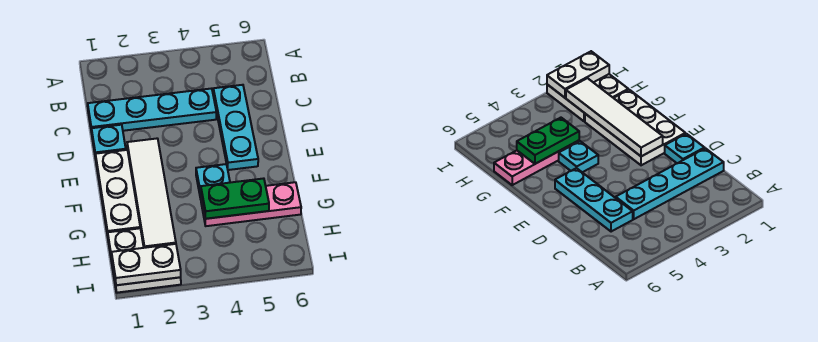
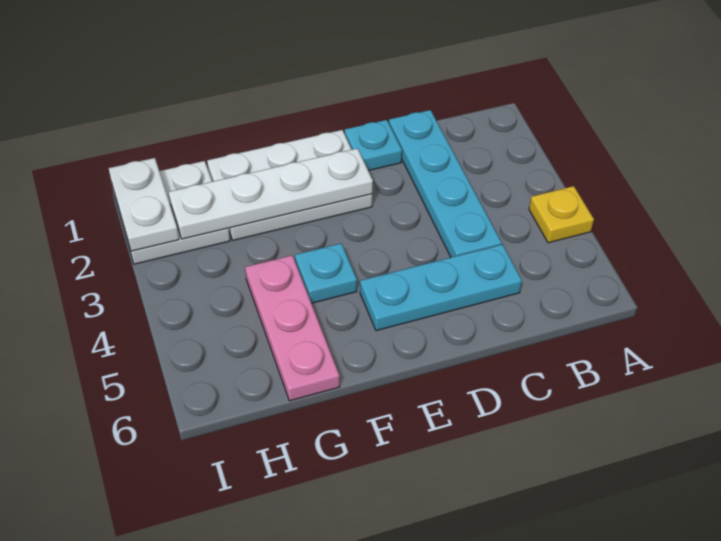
none -> yellow 1x1 plate [529,186,594,243]
white 1x4 tile [127,139,176,248] -> white 1x4 plate [169,148,373,239]
green 1x2 plate [201,178,269,219] -> none

